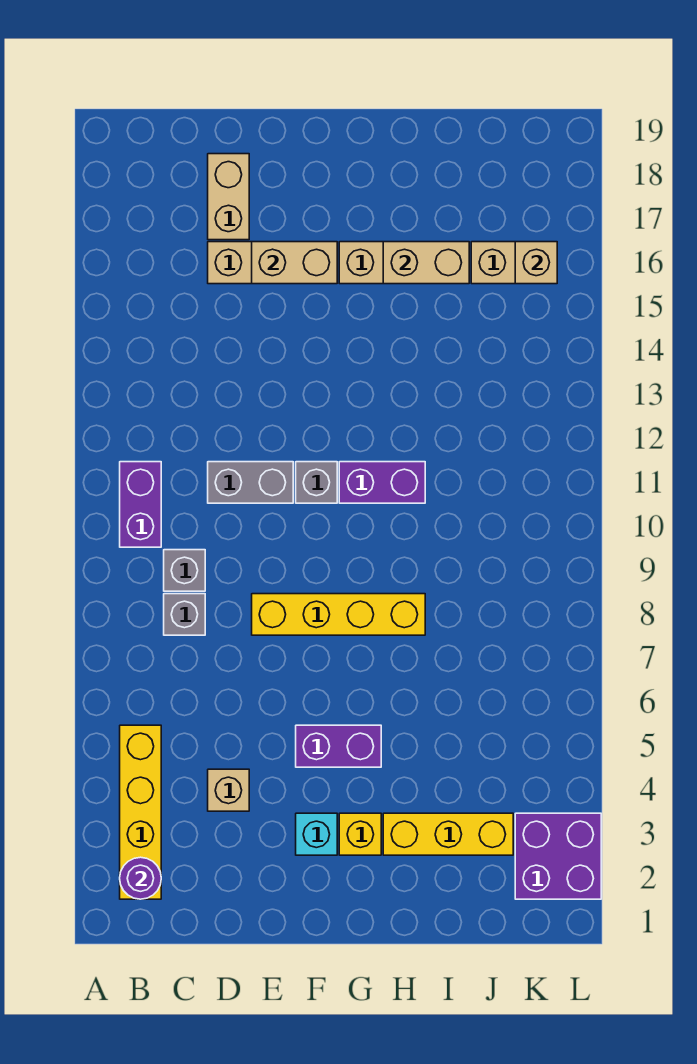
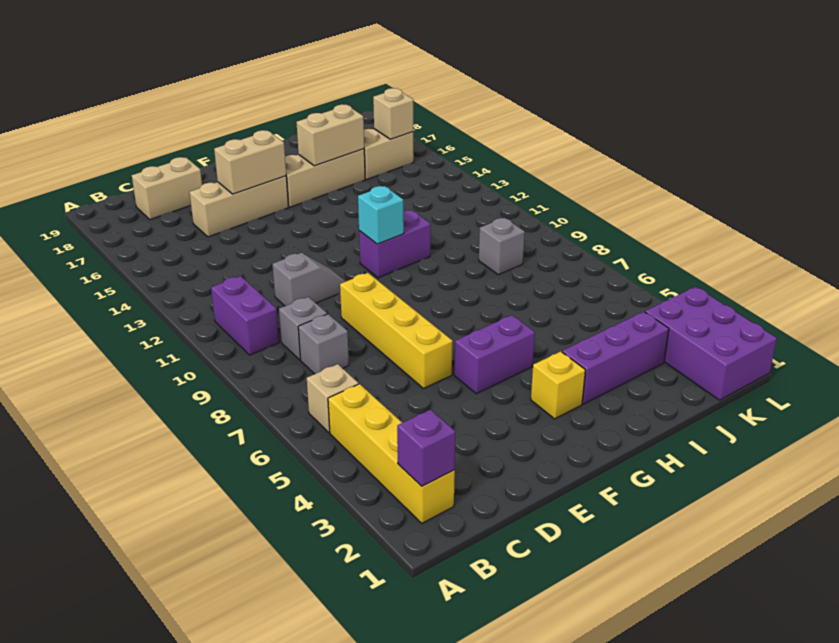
purple 1x1 round brick [120,857,161,899] -> purple 1x1 brick [397,410,456,486]
tan 1x1 brick [208,769,249,811] -> tan 1x1 brick moved to [307,364,359,433]
grey 1x2 brick [208,462,293,503] -> grey 1x2 slope [272,253,346,306]
tan 1x2 brick [208,154,249,240] -> tan 1x2 brick turned to [132,157,202,220]
yellow 1x4 brick [252,594,425,635] -> yellow 1x4 brick turned to [340,273,453,389]
cyan 1x1 brick [296,813,337,855] -> cyan 1x1 brick moved to [358,186,404,244]
grey 1x1 brick [296,462,337,503] -> grey 1x1 brick moved to [479,218,525,275]
yellow 1x3 brick [383,813,513,855] -> purple 1x3 brick [562,312,669,404]
purple 2x2 brick [515,813,601,899] -> purple 2x3 brick [645,287,777,400]

